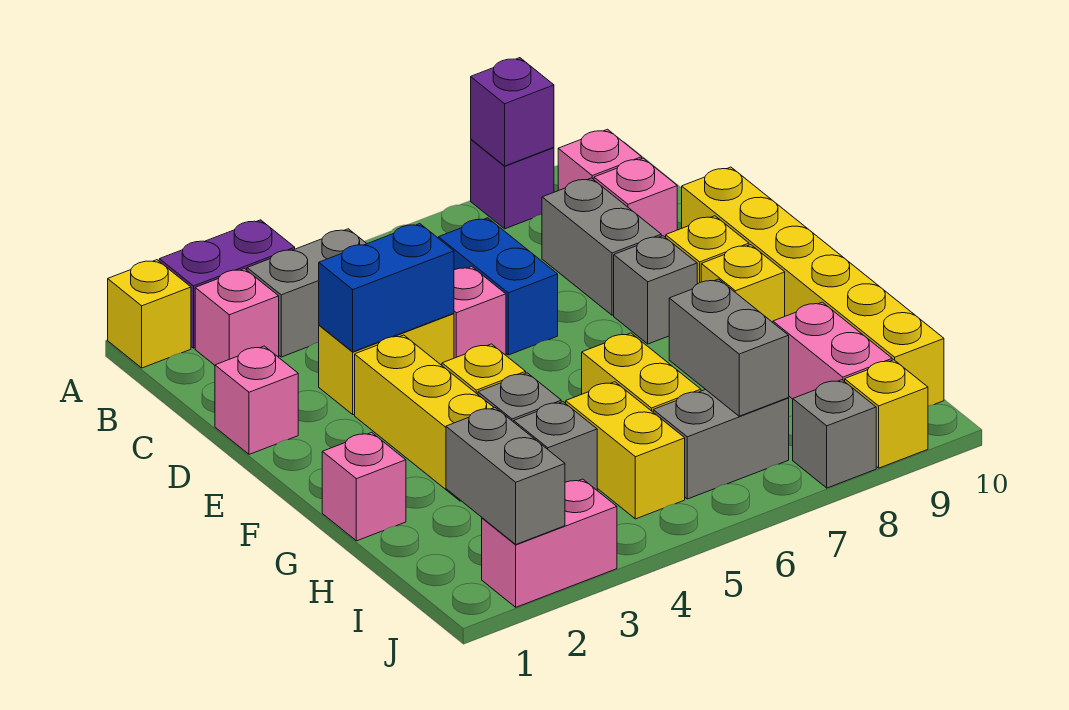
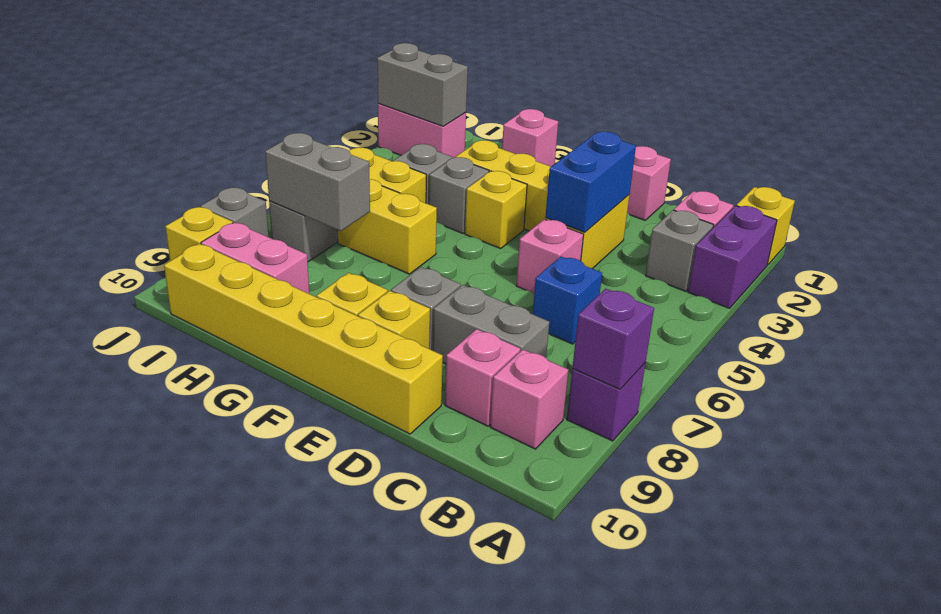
grey 1x2 brick [247,229,367,357] -> grey 1x1 brick [646,210,714,291]
blue 1x2 brick [438,218,558,355] -> blue 1x1 brick [533,257,602,344]
pink 1x2 brick [482,479,617,607] -> pink 1x2 brick turned to [378,104,466,158]

